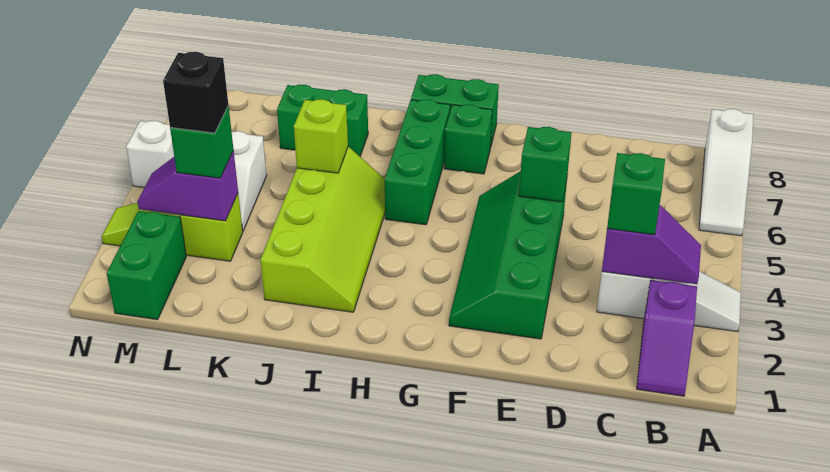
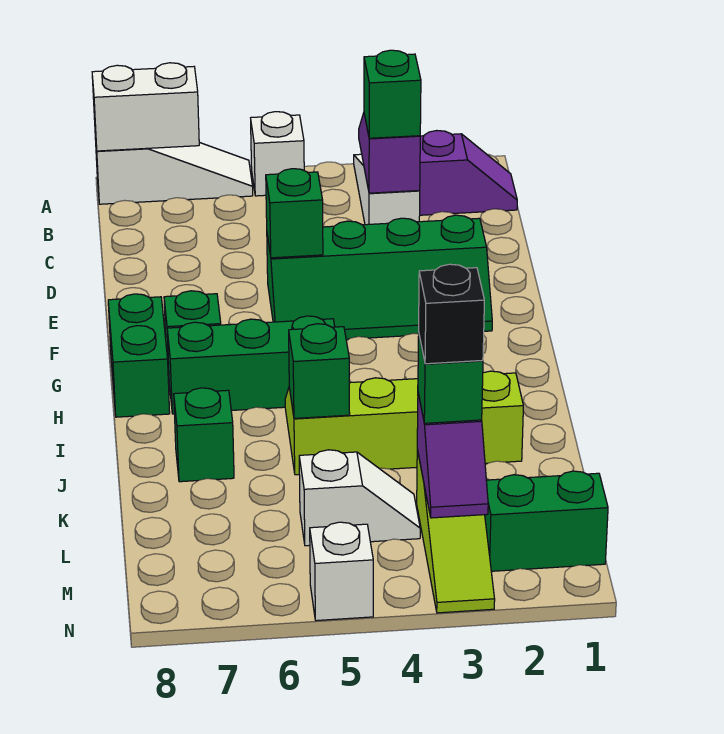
none -> white 1x1 brick [251,112,304,196]
none -> white 1x2 brick [92,63,199,151]
lime 1x1 brick [294,100,348,173] -> green 1x1 brick [289,324,350,418]
green 1x2 brick [277,85,368,156] -> green 1x1 brick [174,388,234,482]

